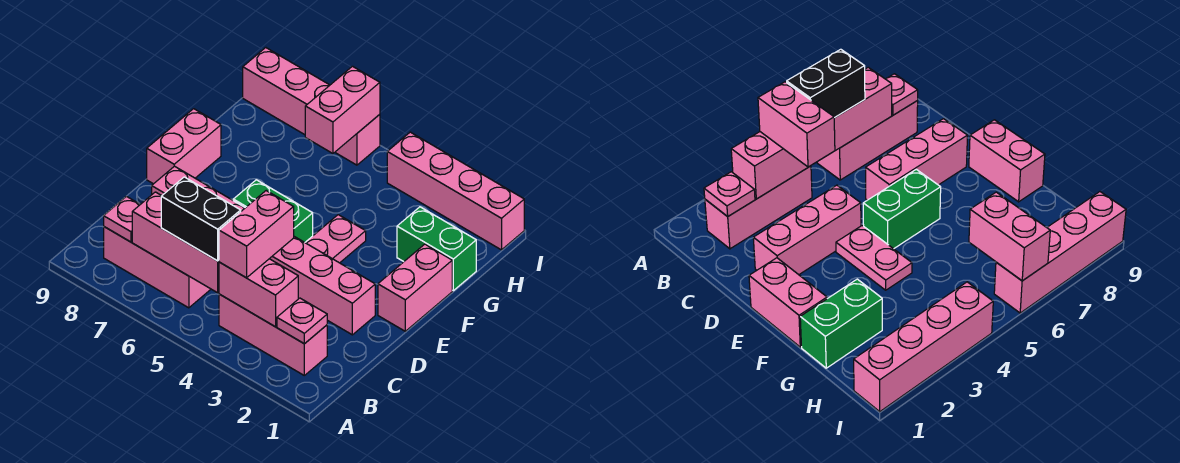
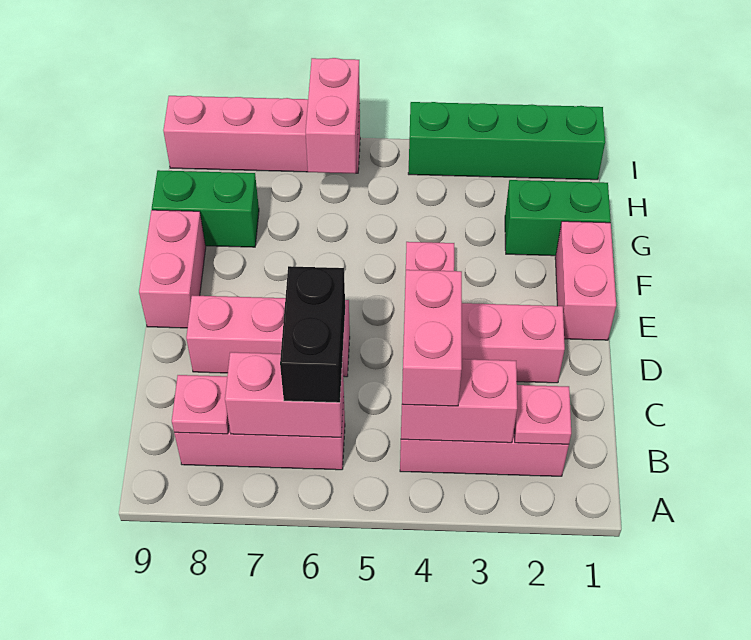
pink 1x3 brick [132,192,219,293] -> pink 1x2 brick [225,352,344,437]
black 1x2 brick [161,177,241,261] -> black 1x2 brick turned to [280,266,345,403]
green 1x2 brick [233,180,313,242] -> green 1x2 brick moved to [152,170,259,247]
pink 1x4 brick [387,132,524,250] -> green 1x4 brick [408,102,605,180]

